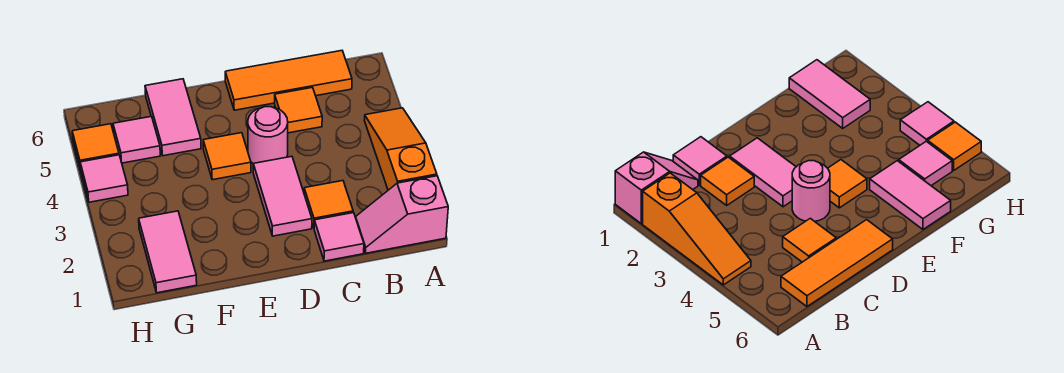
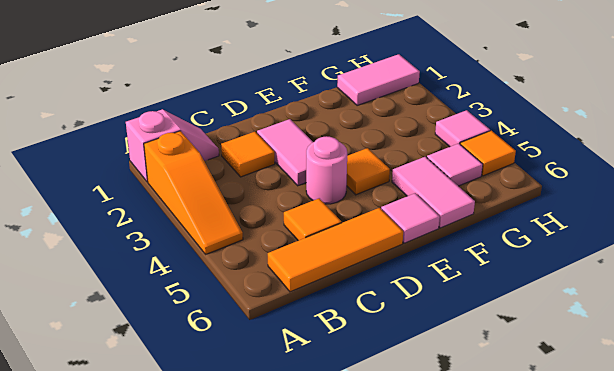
pink 1x1 tile [314,213,364,261] -> pink 1x1 tile moved to [381,193,440,243]
pink 1x2 tile [139,211,197,293] -> pink 1x2 tile turned to [337,54,420,105]

